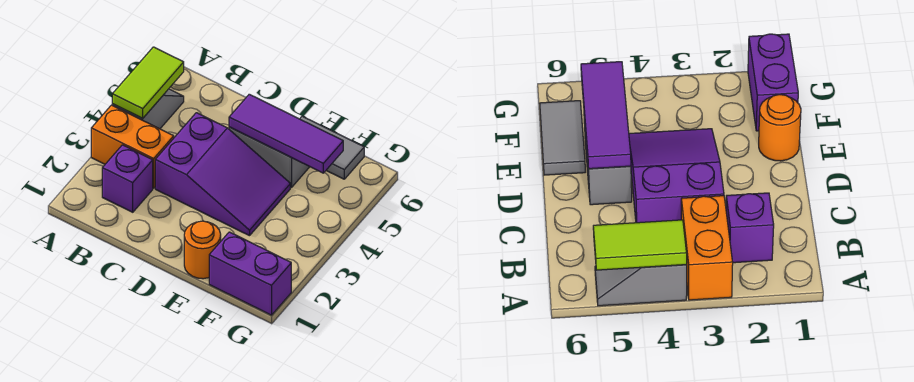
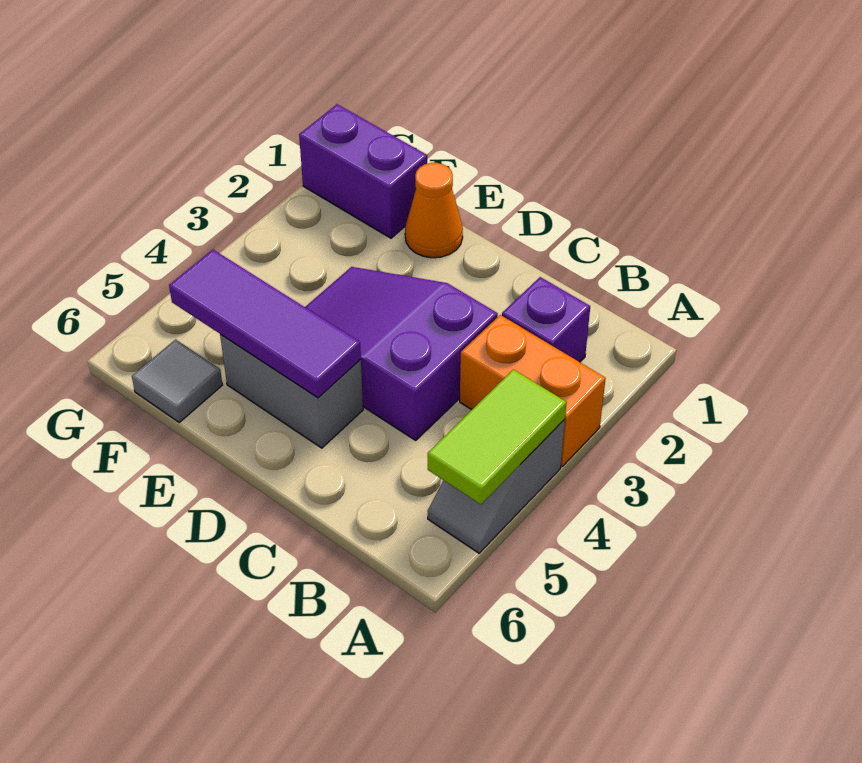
orange 1x1 round brick [184,221,221,279] -> orange 1x1 cone [405,163,463,258]
grey 1x2 tile [300,116,364,179] -> grey 1x1 tile [132,340,222,422]

